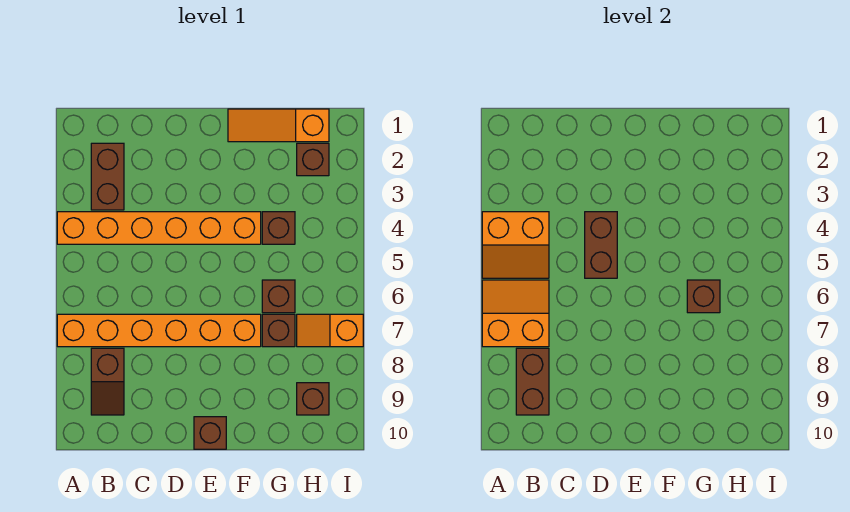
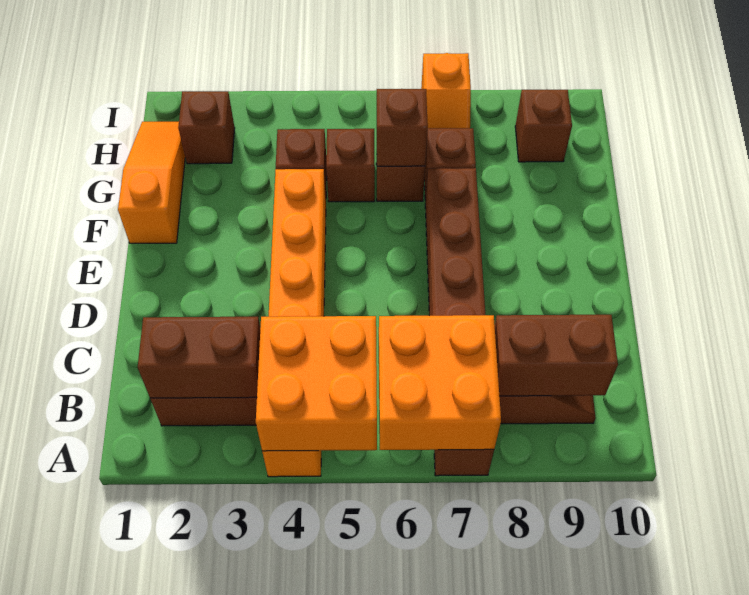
orange 2x2 slope [482,212,549,278] -> orange 2x2 brick [256,316,377,451]
orange 2x2 slope [482,280,549,347] -> orange 2x2 brick [379,315,501,450]
orange 1x6 brick [57,314,261,347] -> brown 1x6 brick [425,168,494,476]
brown 1x2 brick [585,212,617,278] -> brown 1x2 brick moved to [138,317,260,398]
brown 1x1 brick [194,417,226,449] -> brown 1x1 brick moved to [326,129,375,202]
orange 1x3 slope [228,109,329,142] -> orange 1x3 slope turned to [118,122,185,243]

